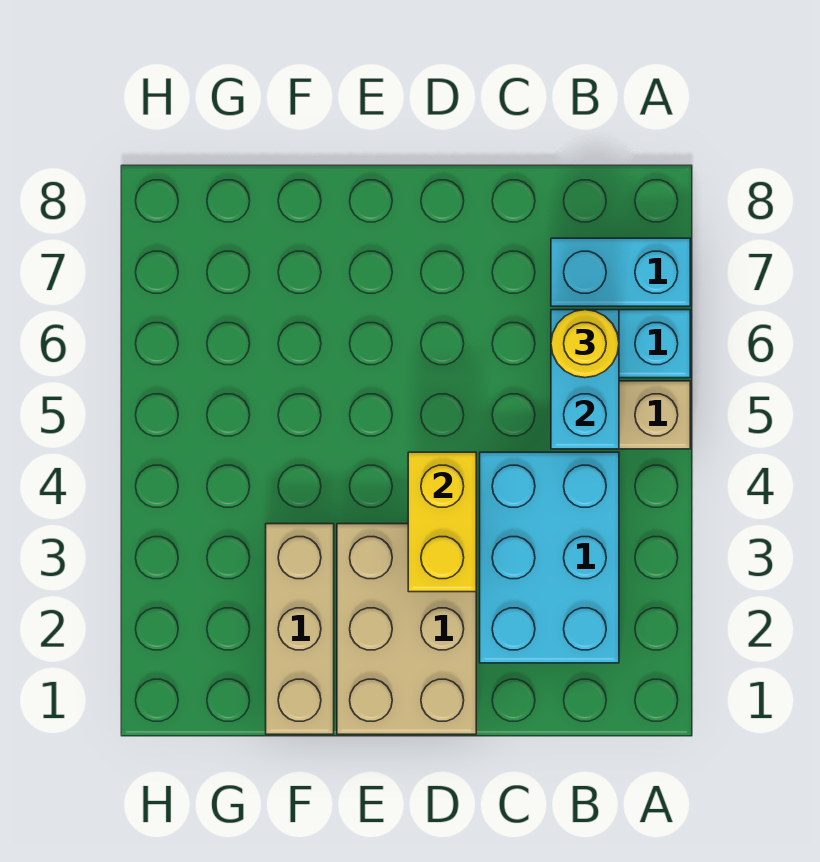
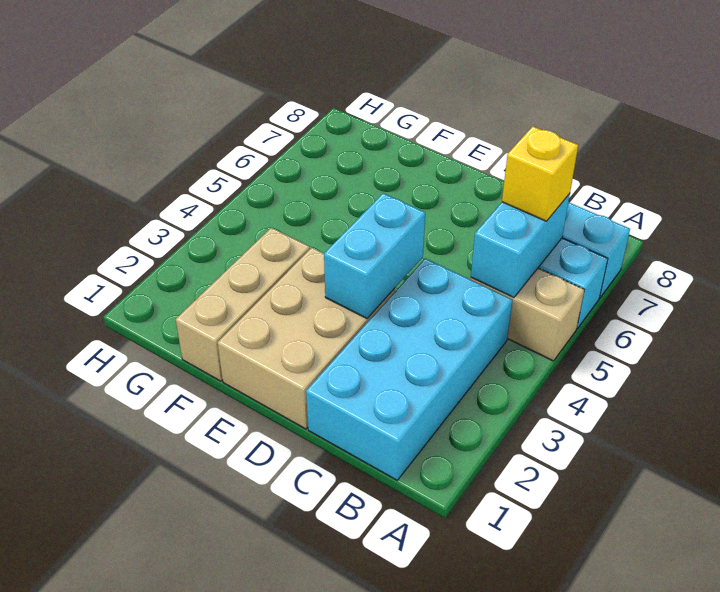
cyan 2x3 brick [480,452,619,663] -> cyan 2x4 brick [306,258,513,480]
yellow 1x1 round brick [551,310,619,378] -> yellow 1x1 brick [502,126,578,221]
yellow 1x2 brick [408,452,476,592] -> cyan 1x2 brick [324,193,425,318]

